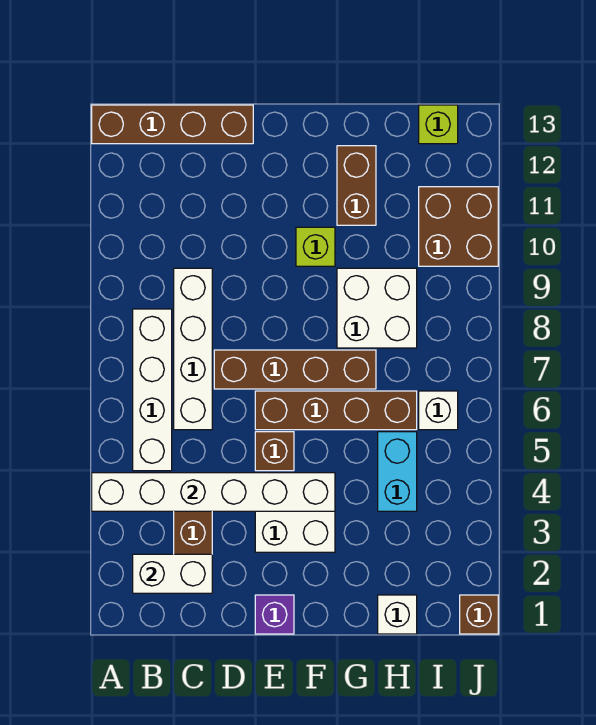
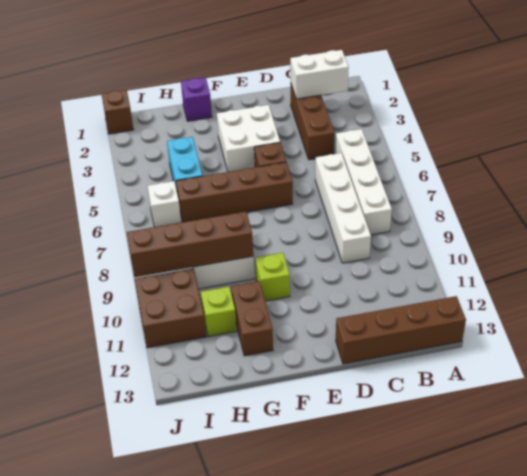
white 1x6 brick [92,473,335,511] -> none
brown 1x4 brick [214,350,376,389] -> brown 1x4 brick moved to [127,212,253,277]
purple 1x1 brick [255,595,294,634] -> purple 1x1 brick moved to [181,77,212,121]
white 1x1 brick [378,595,417,634] -> none
lime 1x1 brick [419,105,458,144] -> lime 1x1 brick moved to [201,287,237,337]

